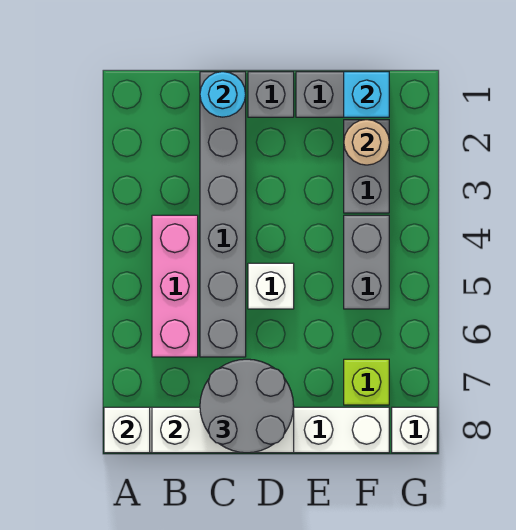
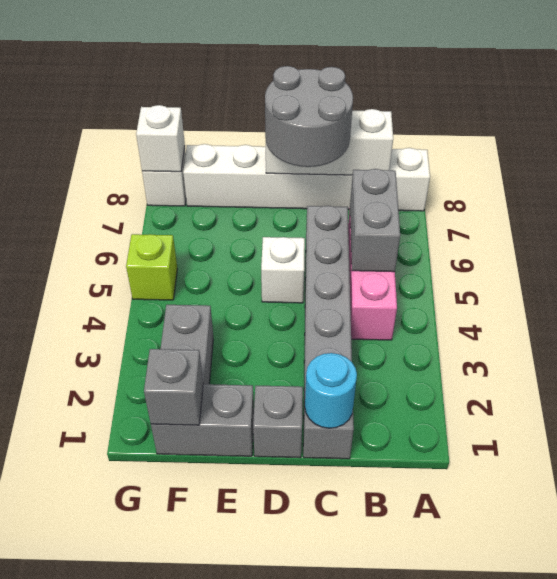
white 1x1 brick [104,407,150,453] -> white 1x1 brick moved to [136,105,185,172]
cyan 1x1 brick [344,72,389,117] -> grey 1x1 brick [144,349,203,425]
tan 1x1 round brick [344,120,389,165] -> none
grey 1x2 brick [344,215,389,309] -> grey 1x2 brick moved to [350,169,400,272]
lime 1x1 brick [344,359,389,405] -> lime 1x1 brick moved to [126,234,177,300]

